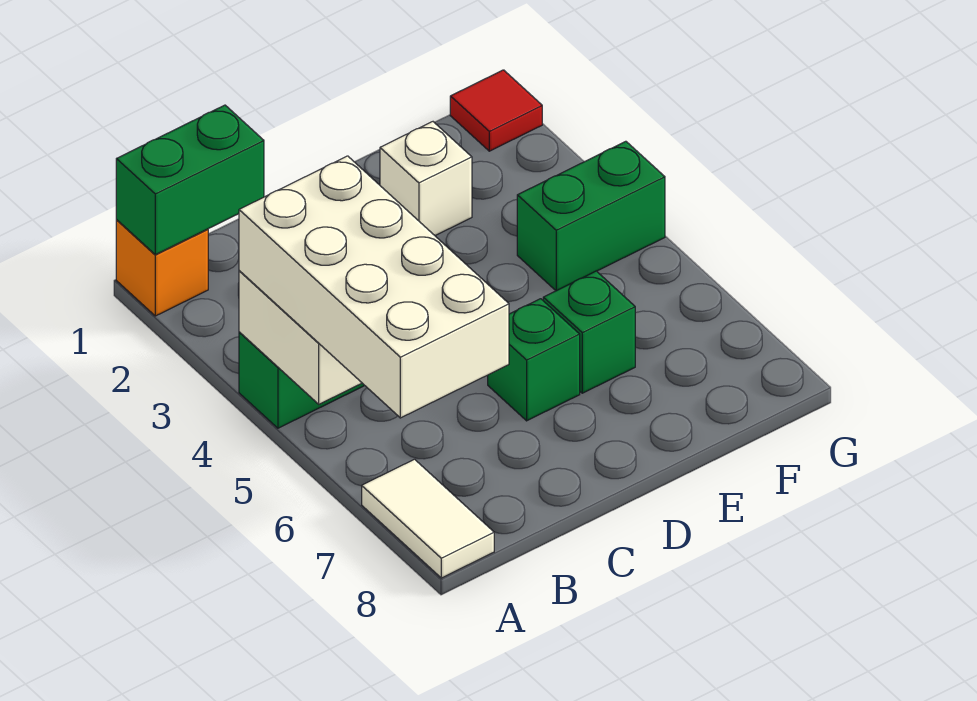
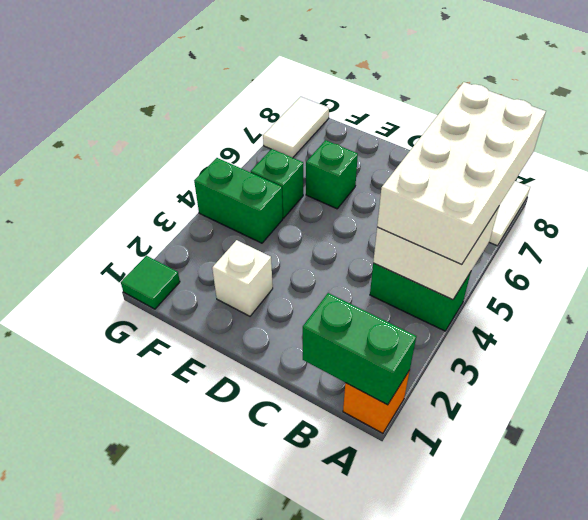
green 1x1 brick [488,299,580,421] -> green 1x1 brick moved to [251,149,303,218]
red 1x1 tile [450,70,542,151] -> green 1x1 tile [121,256,180,309]
none -> white 1x2 tile [263,97,329,158]

